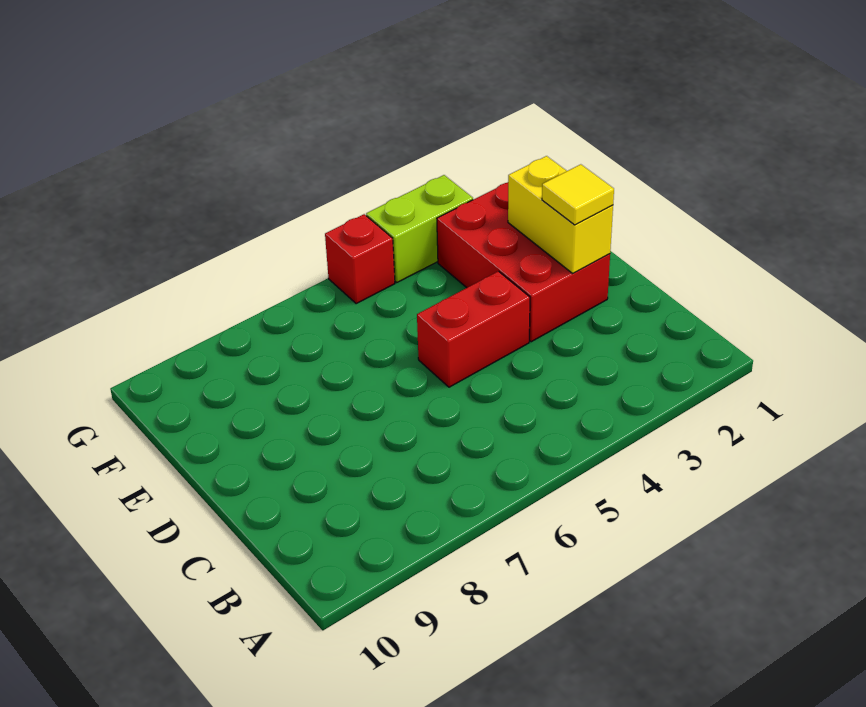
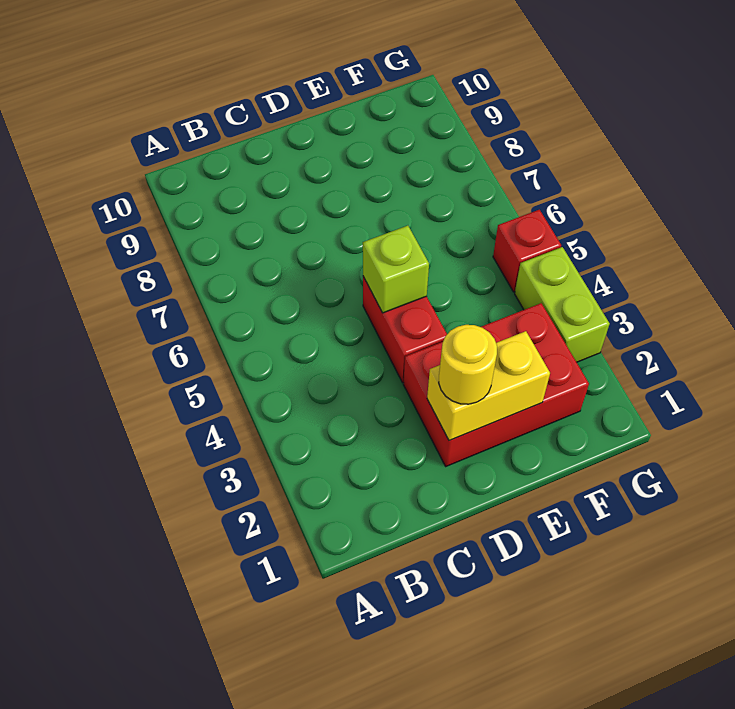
yellow 1x1 tile [542,164,614,225] -> yellow 1x1 round brick [439,325,497,404]
none -> lime 1x1 brick [363,226,429,313]

